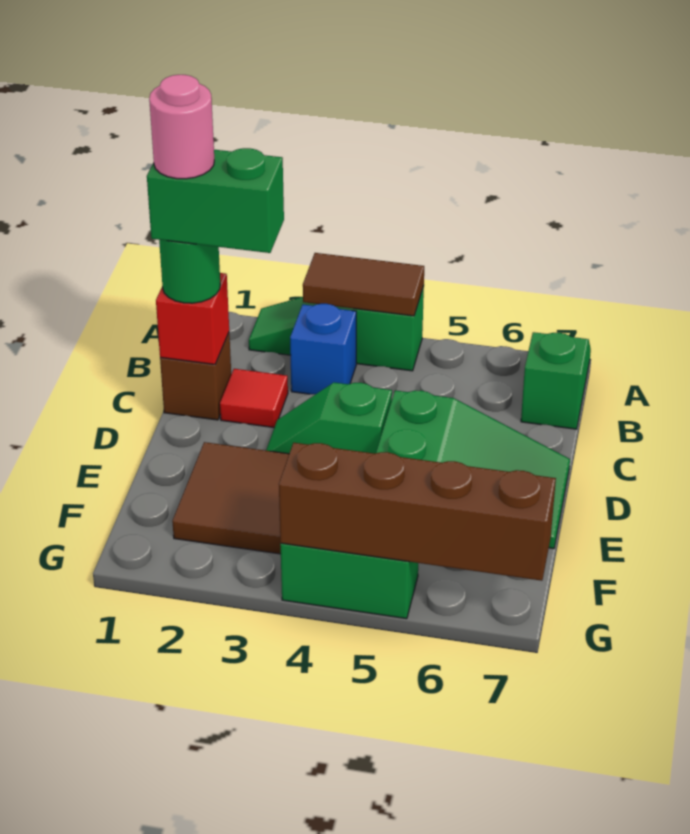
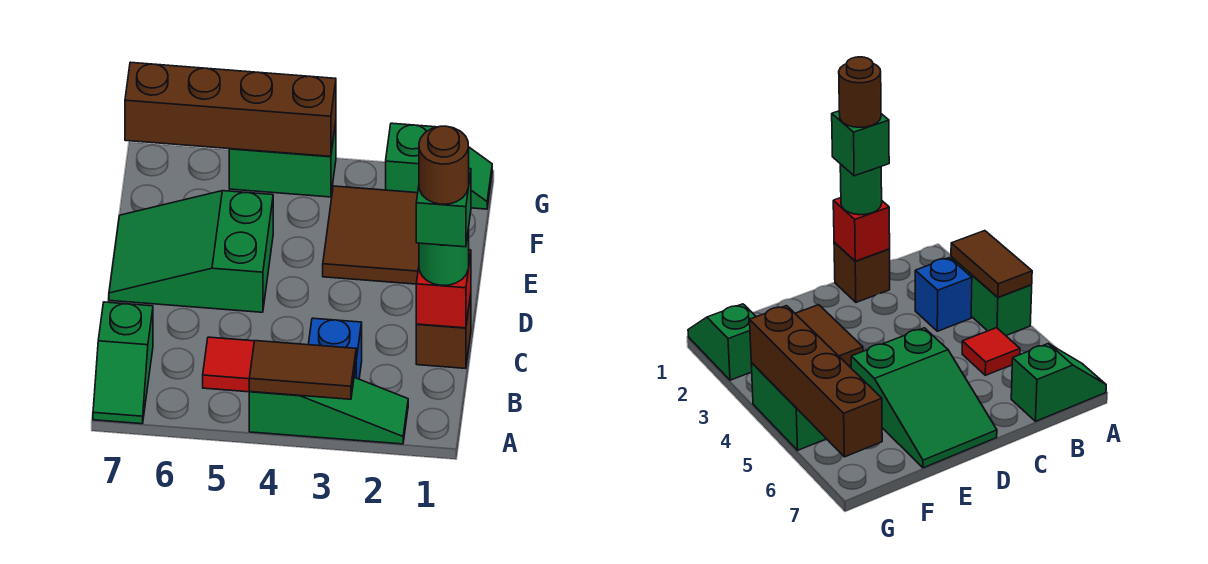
green 1x2 brick [147,148,284,253] -> green 1x1 brick [416,169,471,247]
pink 1x1 round brick [149,75,214,179] -> brown 1x1 round brick [419,126,469,204]
red 1x1 tile [220,369,288,428] -> red 1x1 tile moved to [203,337,254,392]
green 1x2 slope [266,383,392,454] -> green 1x2 slope moved to [386,123,492,209]

